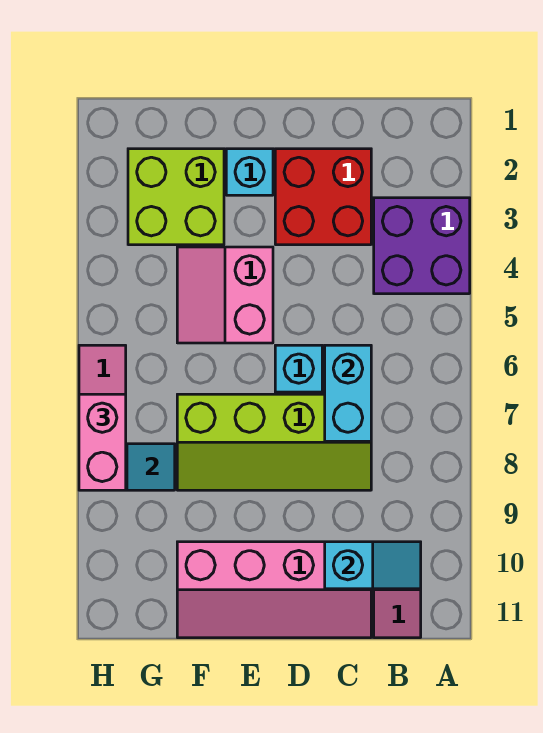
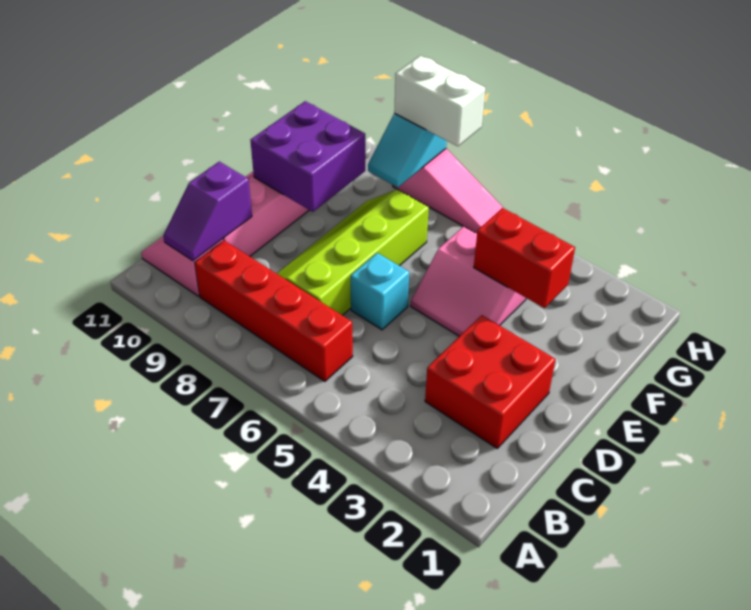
purple 2x2 brick [374,198,470,294] -> purple 2x2 brick moved to [250,101,365,212]
none -> red 1x4 brick [195,241,353,381]
cyan 1x2 slope [325,542,421,589] -> purple 1x2 slope [163,162,252,261]
cyan 1x2 brick [325,345,371,441] -> none
cyan 1x1 brick [226,149,273,195] -> none
pink 2x2 slope [177,247,273,343] -> pink 2x2 slope turned to [411,226,526,336]
lime 2x2 brick [128,149,224,245] -> none
none -> red 1x2 brick [474,208,575,308]
pink 1x2 brick [79,394,126,490] -> white 1x2 brick [394,55,485,146]

